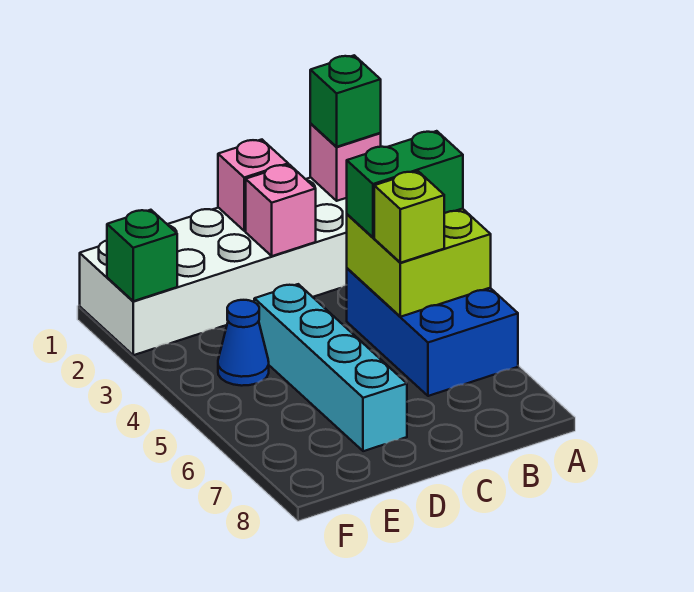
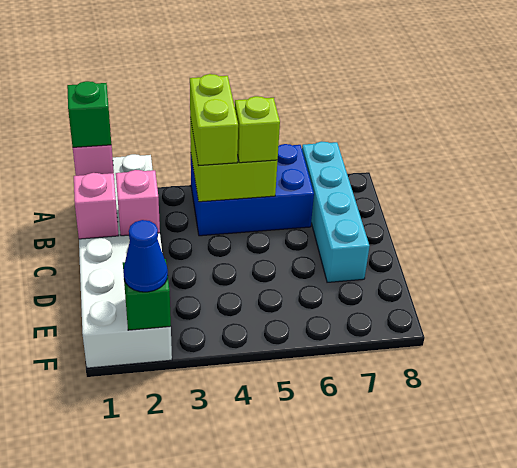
green 1x2 brick [347,131,463,237] -> lime 1x2 brick [190,74,238,166]
cyan 1x4 brick [254,284,407,451] -> cyan 1x4 brick turned to [302,141,369,282]
blue 1x1 cone [218,300,269,386] -> blue 1x1 cone moved to [123,220,168,292]

